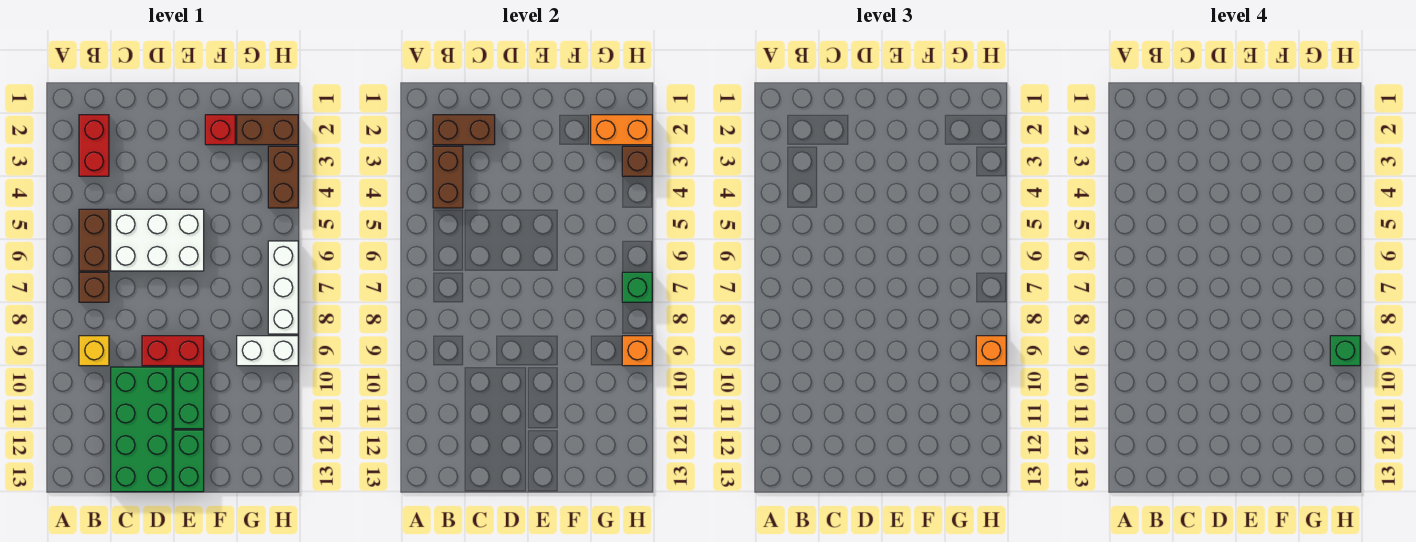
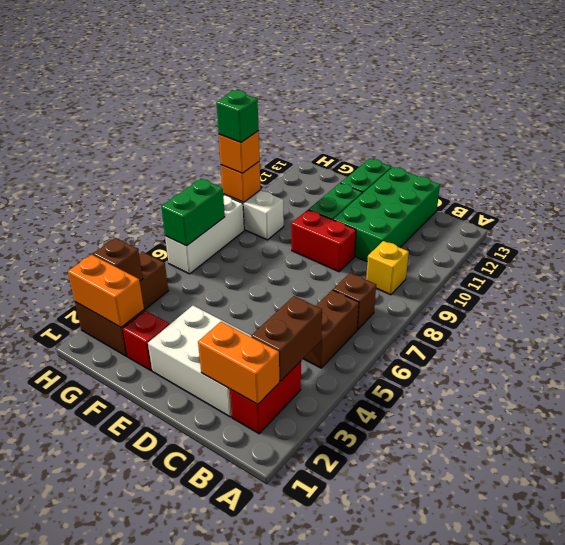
brown 1x2 brick [433,115,495,145] -> orange 1x2 brick [198,322,279,404]
white 2x3 brick [111,209,204,271] -> white 2x3 brick moved to [148,306,251,417]
green 1x1 brick [622,272,652,302] -> green 1x2 brick [161,179,225,246]

